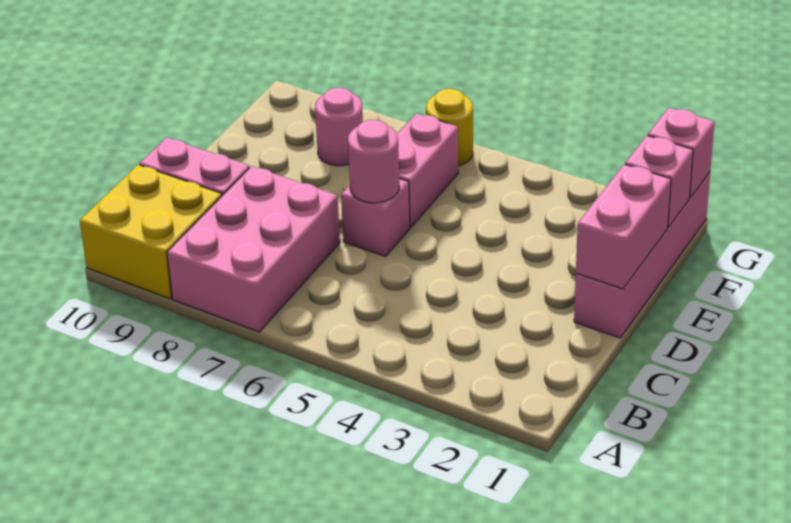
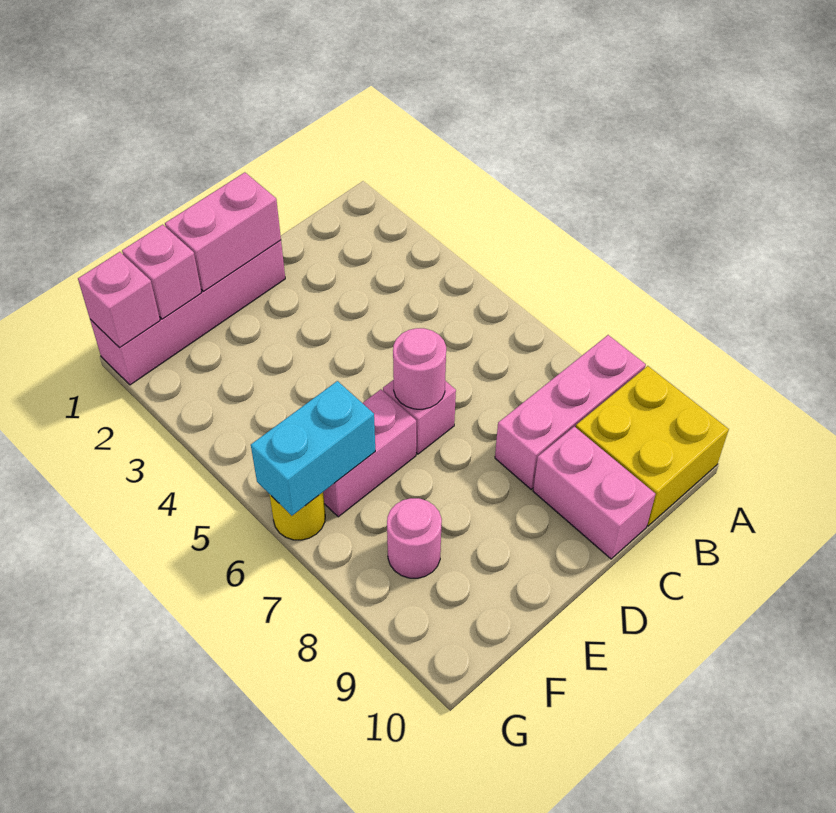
pink 2x3 brick [167,166,340,332] -> pink 1x3 brick [495,335,646,489]
none -> cyan 1x2 brick [251,381,375,516]

